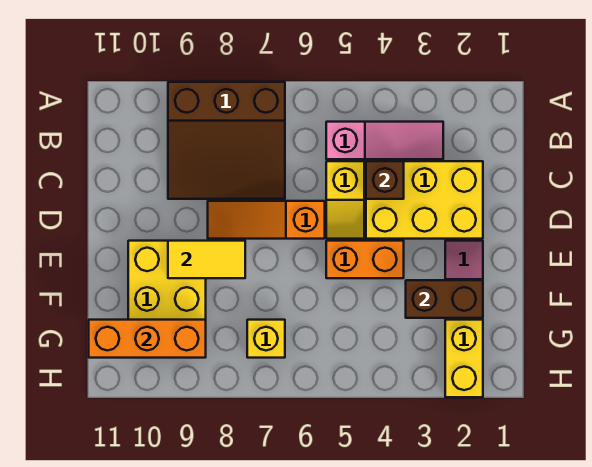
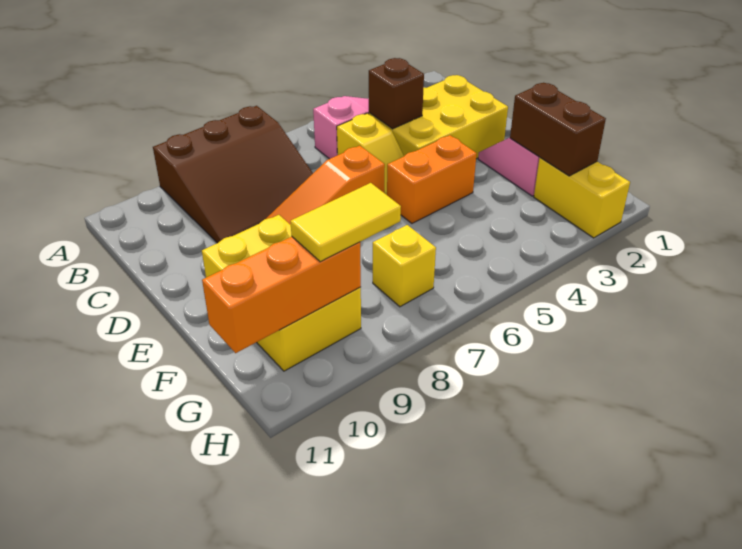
yellow 1x2 tile [168,241,245,278] -> yellow 1x2 tile moved to [290,183,401,262]
brown 1x2 brick [406,280,483,318] -> brown 1x2 brick turned to [510,83,606,176]

